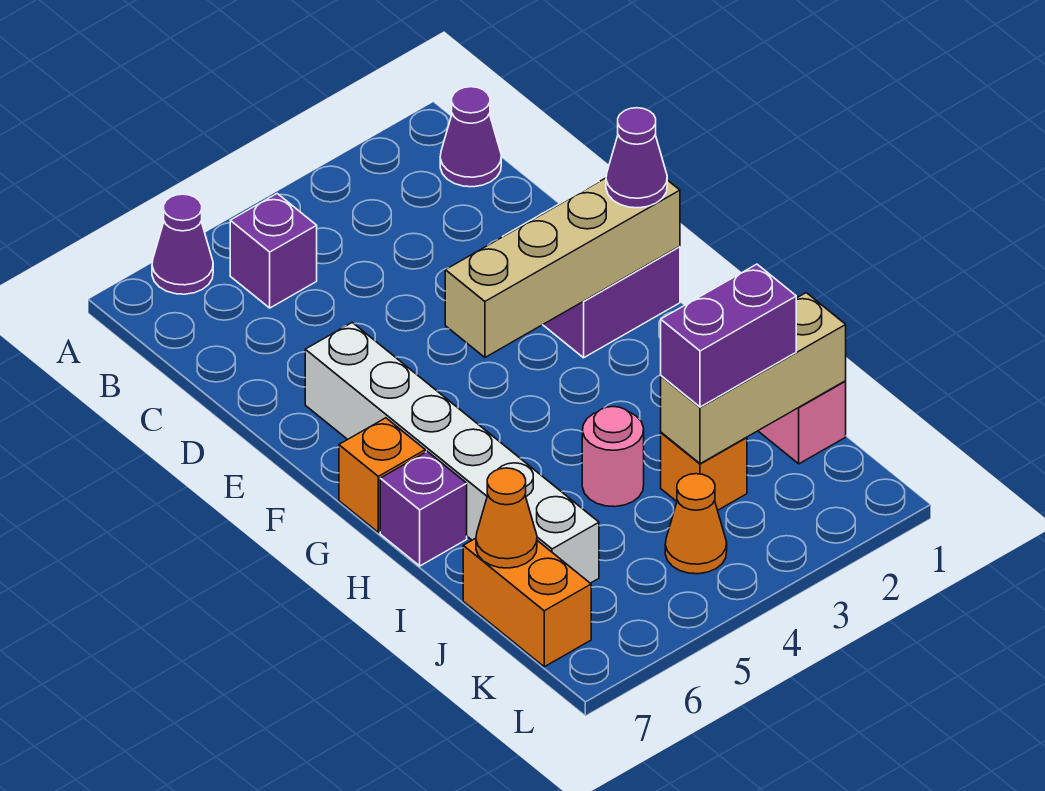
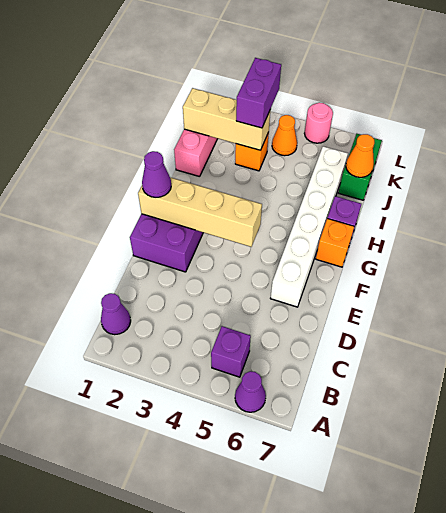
pink 1x1 round brick [582,407,644,507] -> pink 1x1 round brick moved to [304,103,333,143]
purple 1x2 brick [661,264,796,407] -> purple 1x2 brick turned to [236,58,281,128]
orange 1x2 brick [463,538,591,667] -> green 1x2 brick [338,134,382,200]

